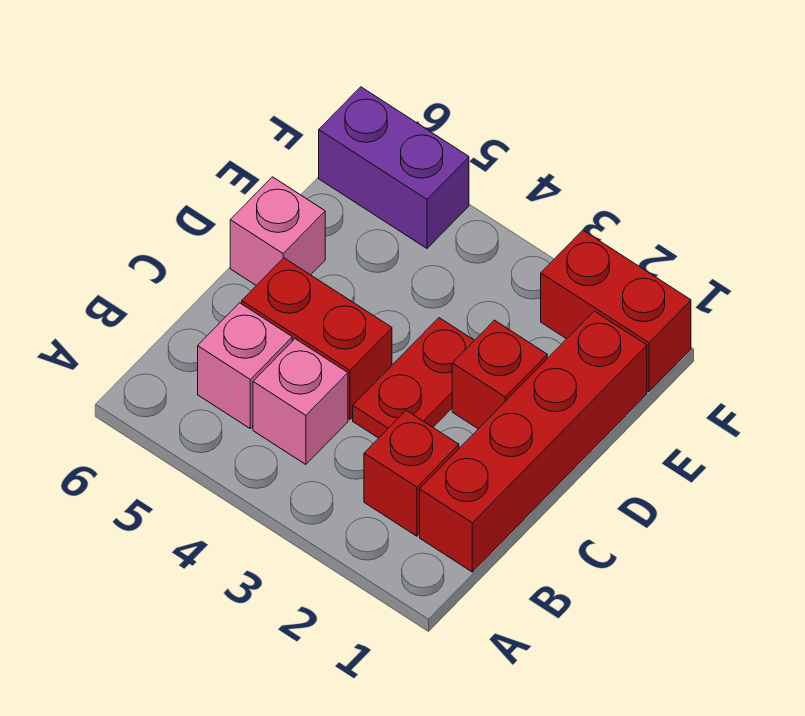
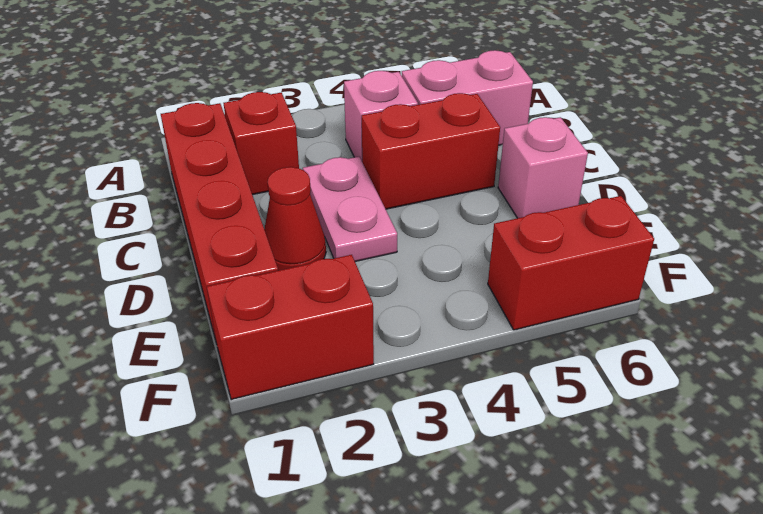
pink 1x1 brick [198,303,292,428] -> pink 1x2 brick [402,50,533,145]
red 1x2 plate [353,318,474,438] -> pink 1x2 plate [303,157,397,262]
red 1x1 brick [452,320,547,429] -> red 1x1 cone [264,167,326,271]
purple 1x2 brick [319,87,469,248] -> red 1x2 brick [488,196,654,330]

